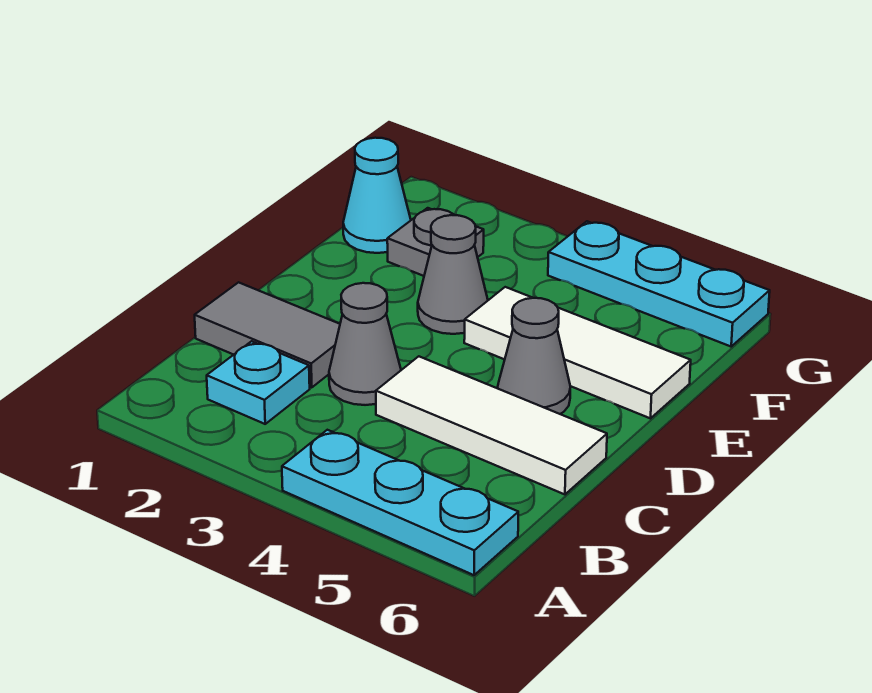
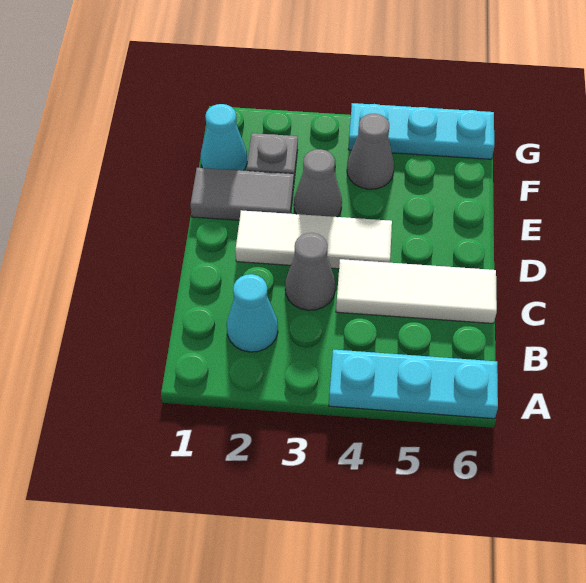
cyan 1x1 plate [207,341,310,424] -> cyan 1x1 cone [227,274,278,352]
grey 1x2 tile [195,282,340,388] -> grey 1x2 tile moved to [190,168,294,220]
grey 1x1 cone [498,298,570,414] -> grey 1x1 cone moved to [347,114,394,189]
white 1x3 tile [464,287,691,418] -> white 1x3 tile moved to [235,210,392,269]

